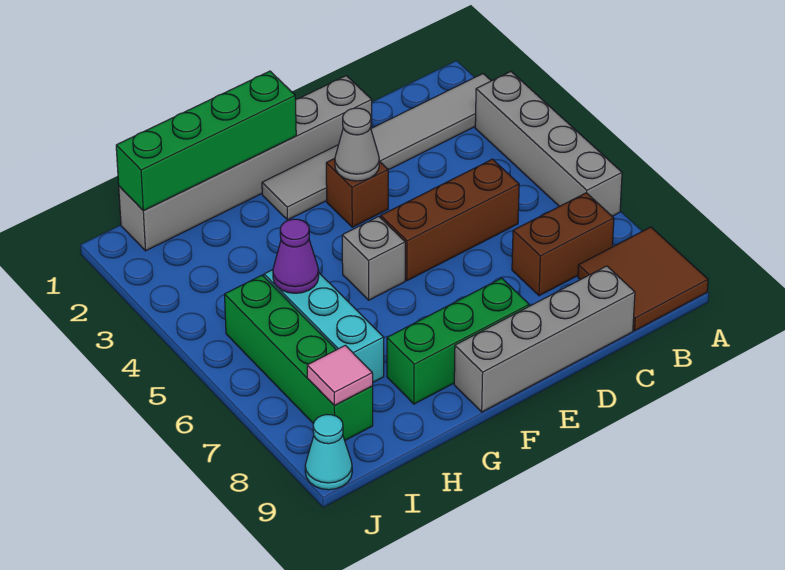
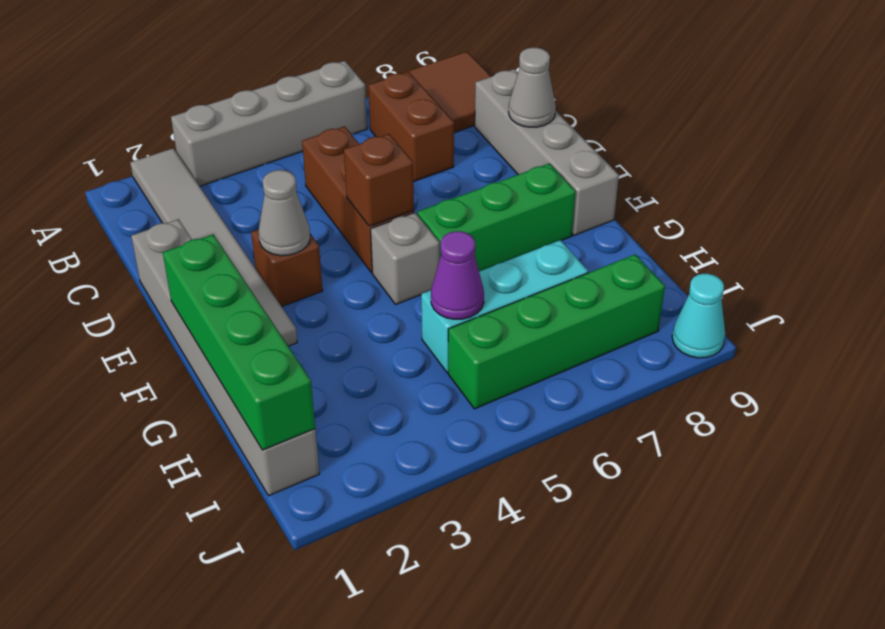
none -> grey 1x1 cone [509,48,556,127]
none -> brown 1x1 brick [344,134,414,226]
green 1x3 brick [387,278,529,404] -> green 1x3 brick turned to [417,163,576,271]
pink 1x1 tile [307,345,373,405] -> none

